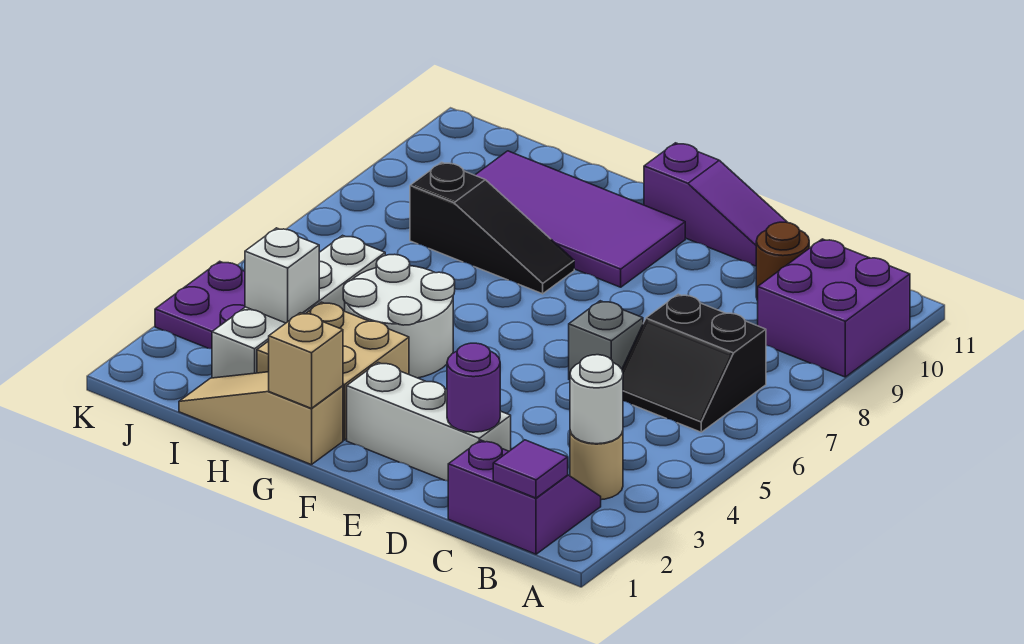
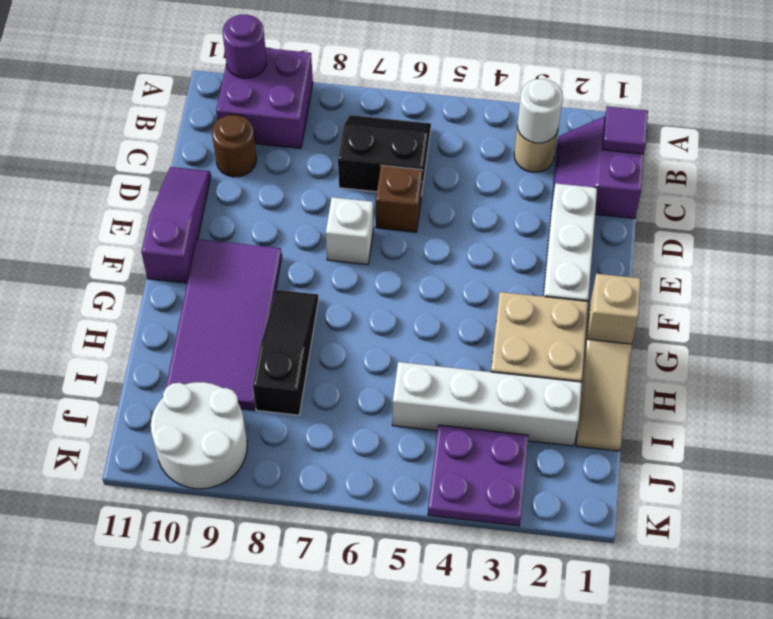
black 2x2 slope [622,294,766,432] -> black 2x2 slope turned to [338,115,431,196]
purple 1x1 round brick [447,343,500,432] -> purple 1x1 round brick moved to [223,15,266,78]
grey 1x1 brick [569,301,643,380] -> brown 1x1 brick [376,165,422,232]
white 2x2 round brick [343,254,455,378] -> white 2x2 round brick moved to [151,382,247,489]
white 1x1 brick [245,228,319,323] -> white 1x1 brick moved to [326,197,374,264]

